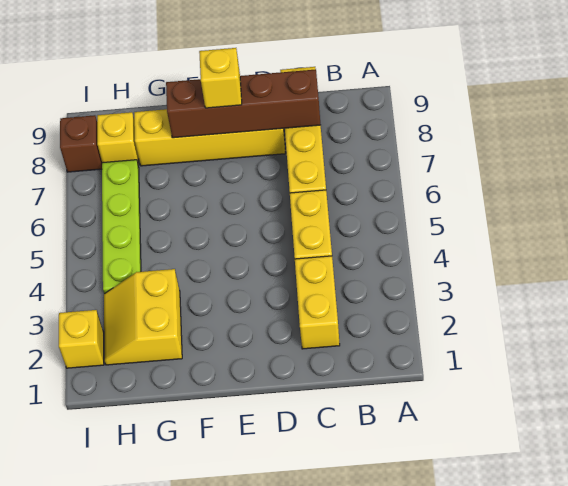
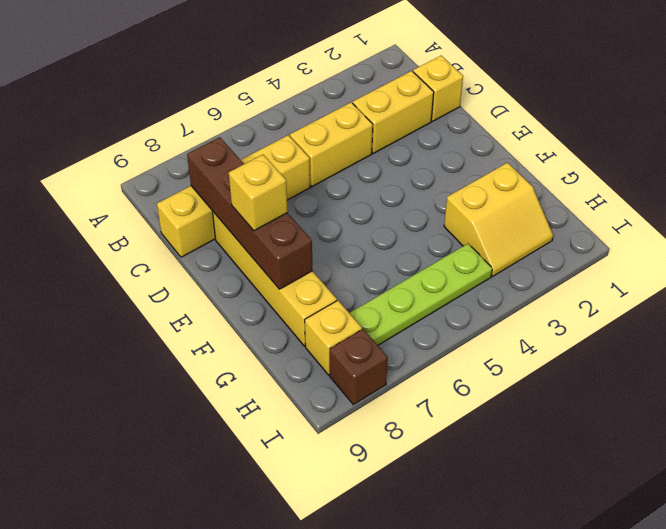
yellow 1x1 brick [59,310,104,368] -> yellow 1x1 brick moved to [413,56,463,121]

